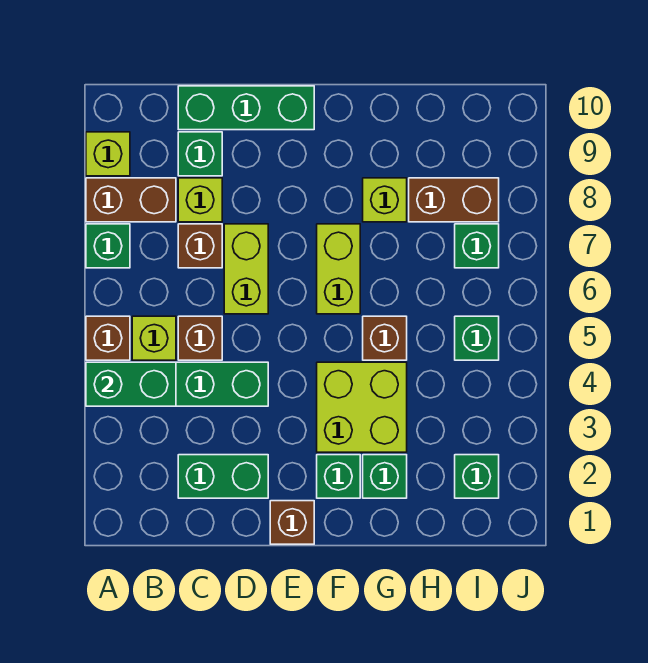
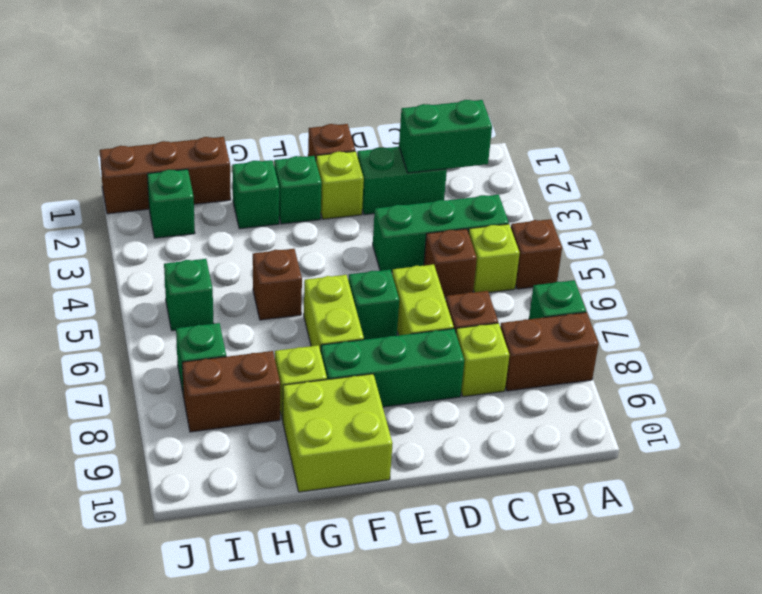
green 1x2 brick [86,362,176,406] -> green 1x2 brick moved to [399,100,492,173]
lime 1x1 brick [86,132,130,176] -> lime 1x1 brick moved to [316,151,364,219]
green 1x1 brick [178,132,222,176] -> green 1x1 brick moved to [348,270,399,340]
green 1x3 brick [178,86,314,130] -> green 1x3 brick moved to [321,329,464,407]
lime 2x2 brick [317,362,407,452] -> lime 2x2 brick moved to [283,374,393,492]
none -> brown 1x3 brick [100,137,231,214]

